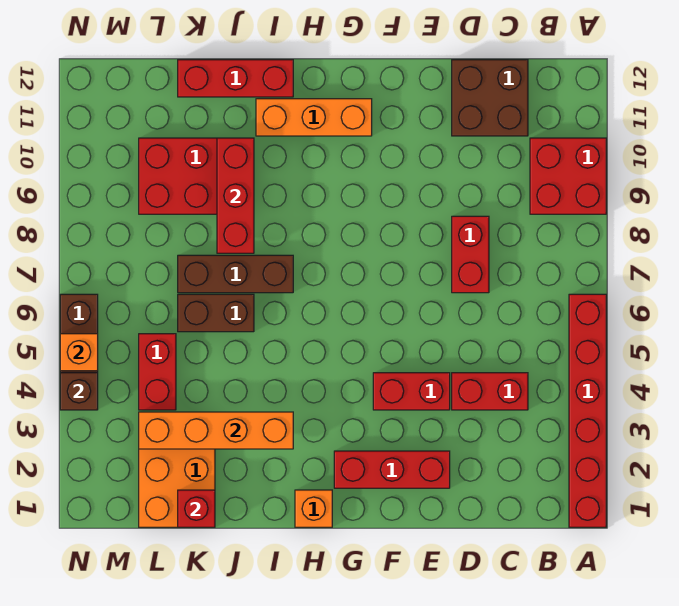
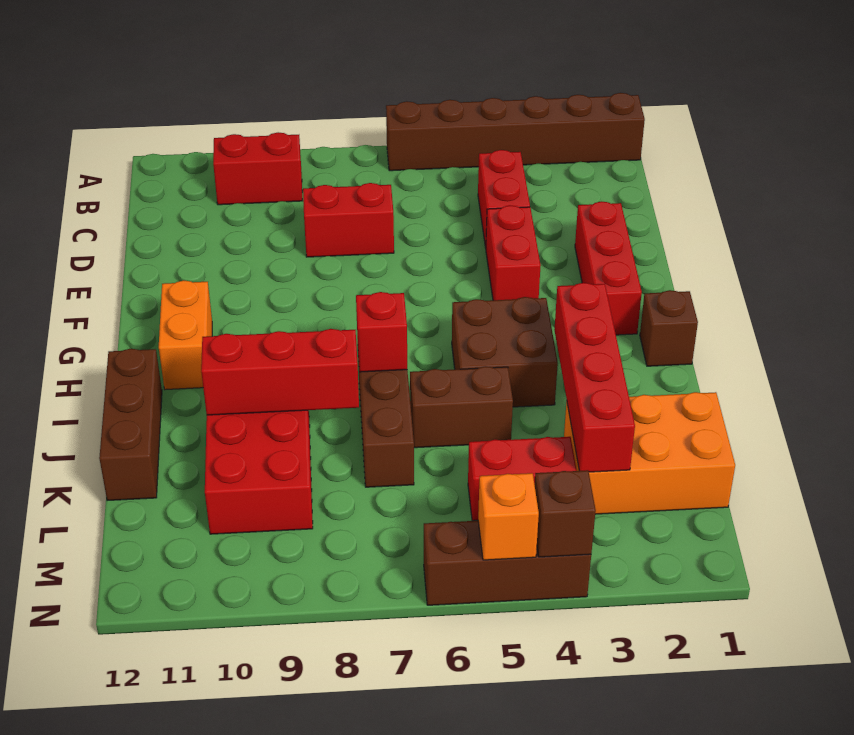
red 1x6 brick [569,294,606,527] -> brown 1x6 brick [386,93,645,171]
red 2x2 brick [530,138,606,214] -> red 1x2 brick [213,132,302,205]
brown 2x2 brick [452,60,528,136] -> brown 2x2 brick moved to [452,297,558,407]
orange 1x3 brick [256,99,372,136] -> orange 1x2 brick [159,280,212,390]
orange 1x1 brick [295,490,332,527] -> brown 1x1 brick [640,290,698,366]
orange 1x4 brick [139,412,293,449] -> red 1x4 brick [554,283,635,472]
red 1x3 brick [178,60,293,97] -> brown 1x3 brick [99,349,162,501]
brown 1x2 brick [178,294,254,332] -> brown 1x2 brick turned to [410,366,513,448]
red 1x1 brick [178,490,215,527] -> red 1x1 brick moved to [356,292,407,372]

